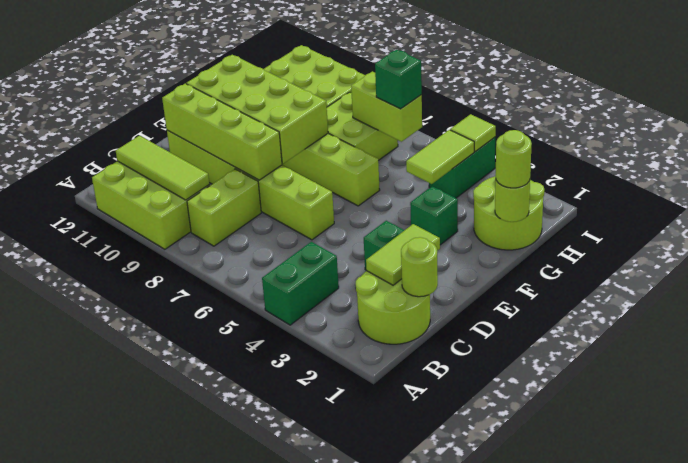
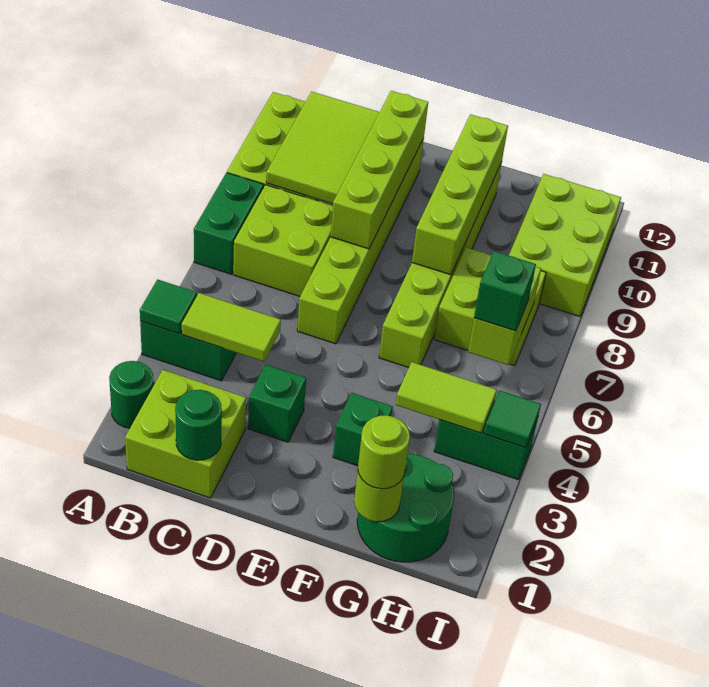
none -> green 1x1 round brick [109,361,154,428]
none -> green 1x1 tile [140,280,197,334]
none -> green 1x2 brick [194,173,264,274]
lime 2x2 round brick [356,271,430,344] -> lime 2x2 brick [125,370,246,498]
lime 1x2 brick [187,169,261,246] -> lime 2x2 brick [233,185,333,296]
lime 1x3 tile [116,136,209,200] -> lime 2x3 tile [266,92,380,204]
lime 1x1 round brick [401,237,438,297] -> green 1x1 round brick [175,390,222,460]
lime 1x2 tile [366,224,440,285] -> lime 1x2 tile moved to [182,293,281,361]
lime 2x4 brick [187,55,328,164] -> lime 1x4 brick [412,114,508,275]
lime 2x2 round brick [473,175,544,250] -> green 2x2 round brick [357,454,454,562]
lime 1x1 tile [450,114,496,151] -> green 1x1 tile [484,390,541,448]

